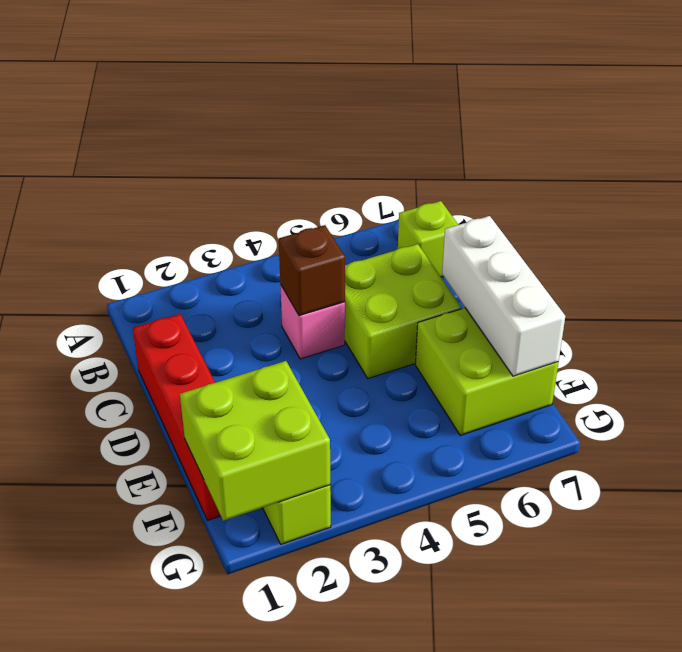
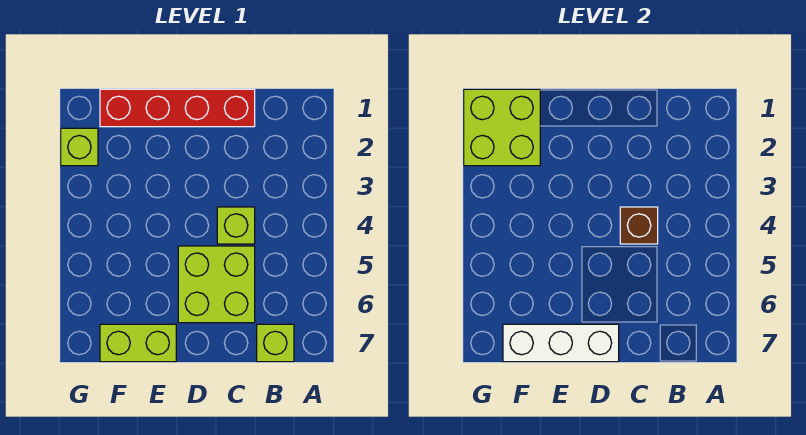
pink 1x1 brick [280,285,345,359] -> lime 1x1 brick [217,207,255,244]
lime 2x2 brick [416,308,559,435] -> lime 1x2 brick [100,324,176,362]

